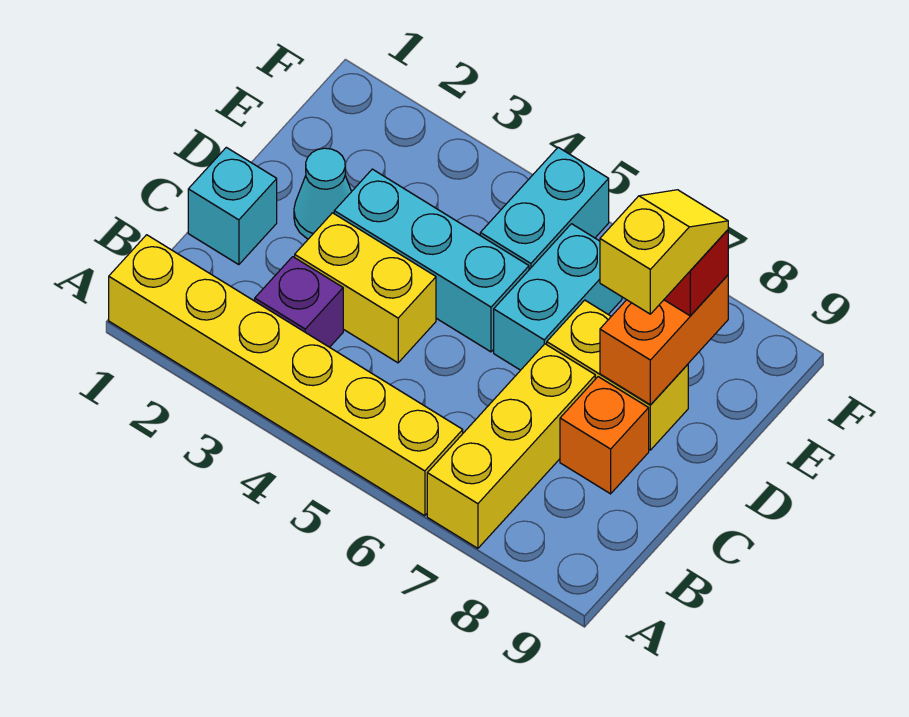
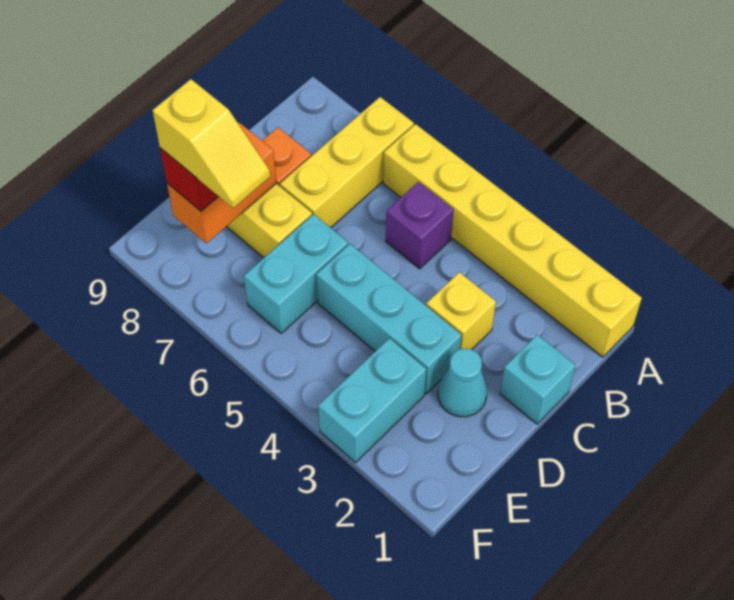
purple 1x1 brick [255,257,343,347] -> purple 1x1 brick moved to [386,182,454,269]
yellow 1x2 brick [295,213,436,363] -> yellow 1x1 brick [426,272,496,350]
yellow 1x2 slope [600,190,728,314] -> yellow 1x2 slope turned to [153,79,270,208]
cyan 1x2 brick [480,147,609,270] -> cyan 1x2 brick moved to [318,338,426,462]

